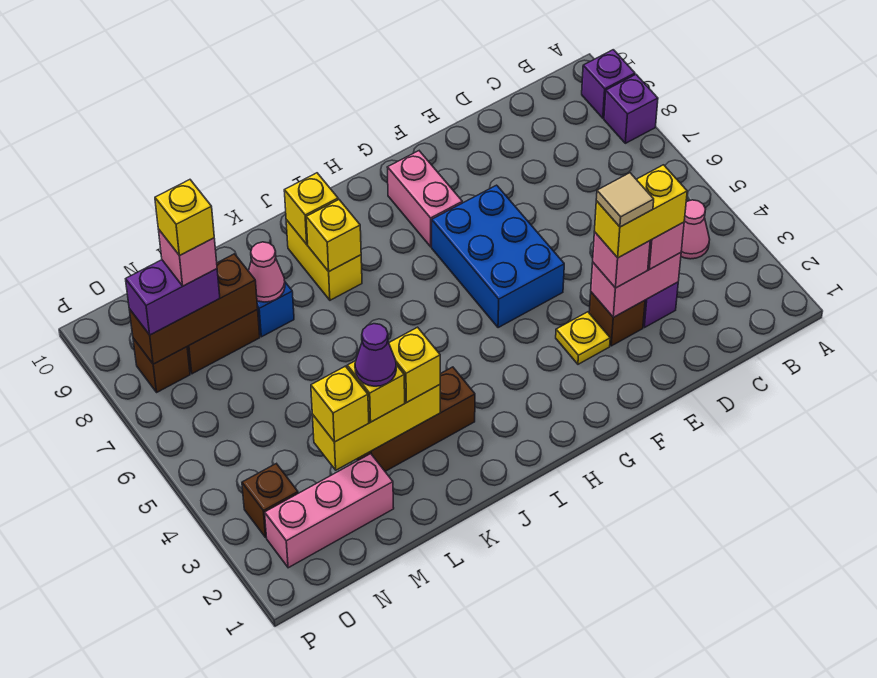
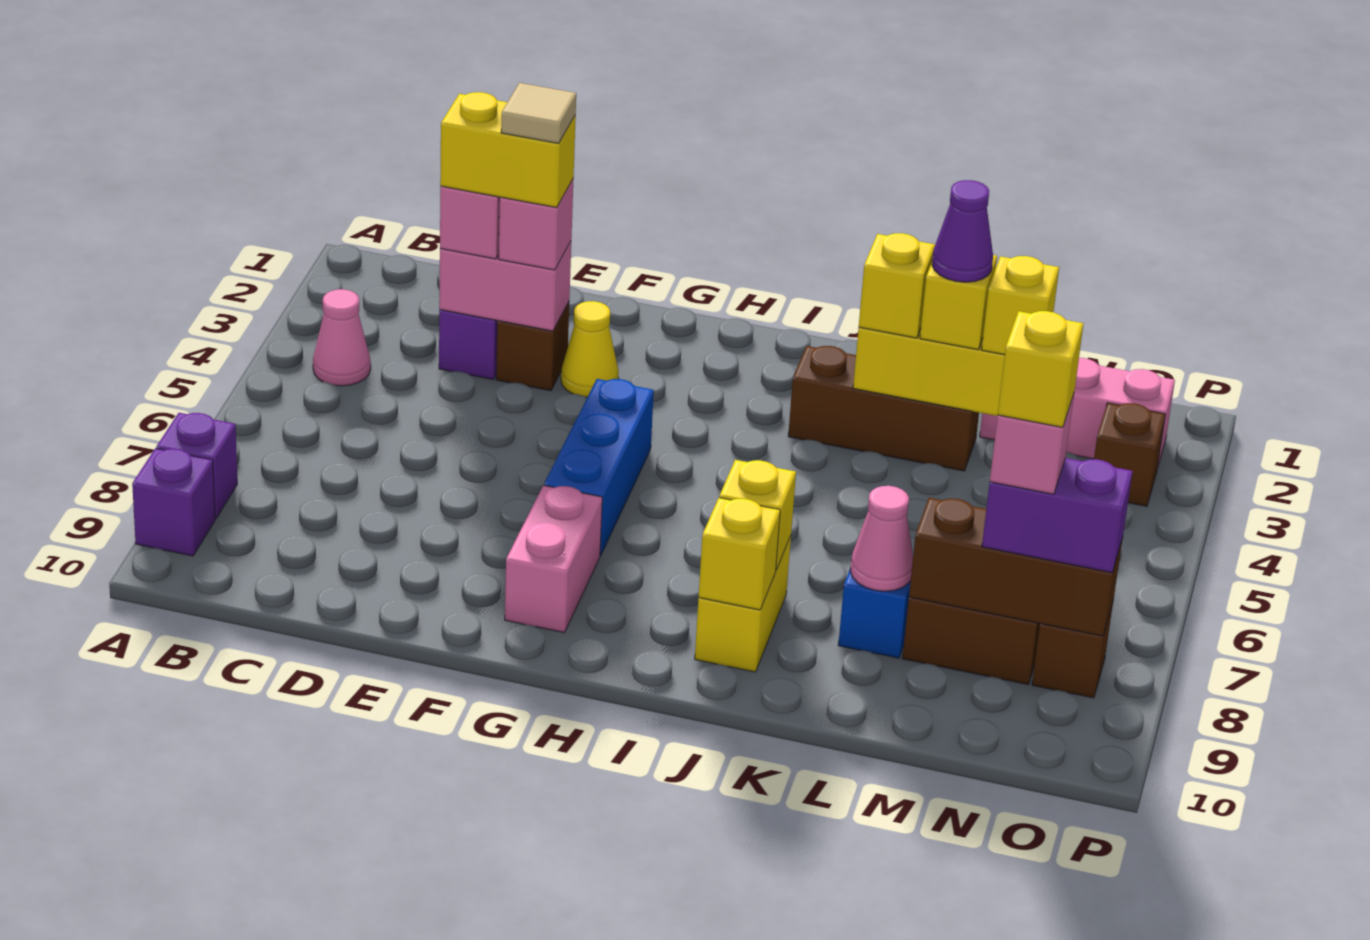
yellow 1x1 plate [556,312,610,364] -> yellow 1x1 cone [561,301,619,397]
blue 2x3 brick [432,185,564,328] -> blue 1x3 brick [544,379,654,556]

